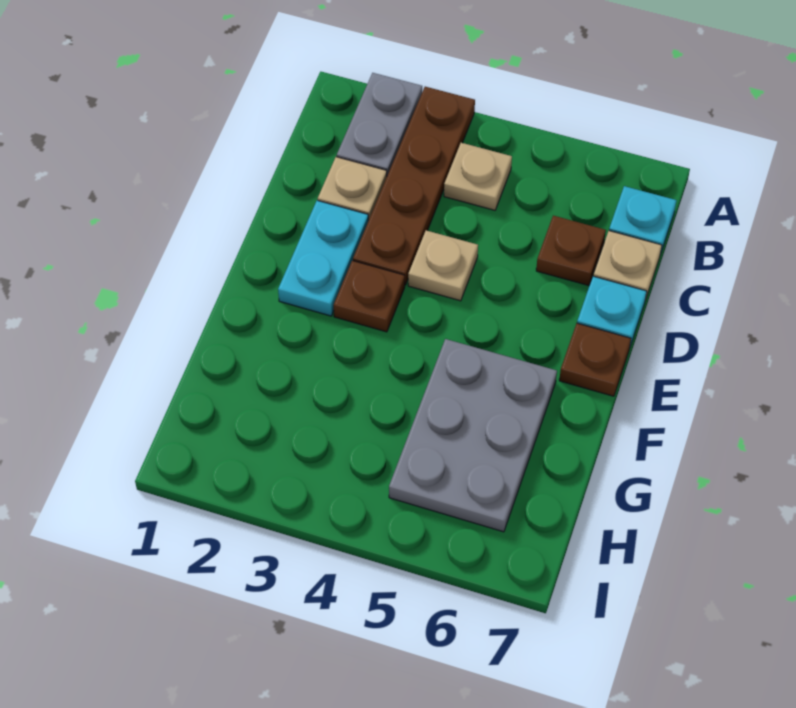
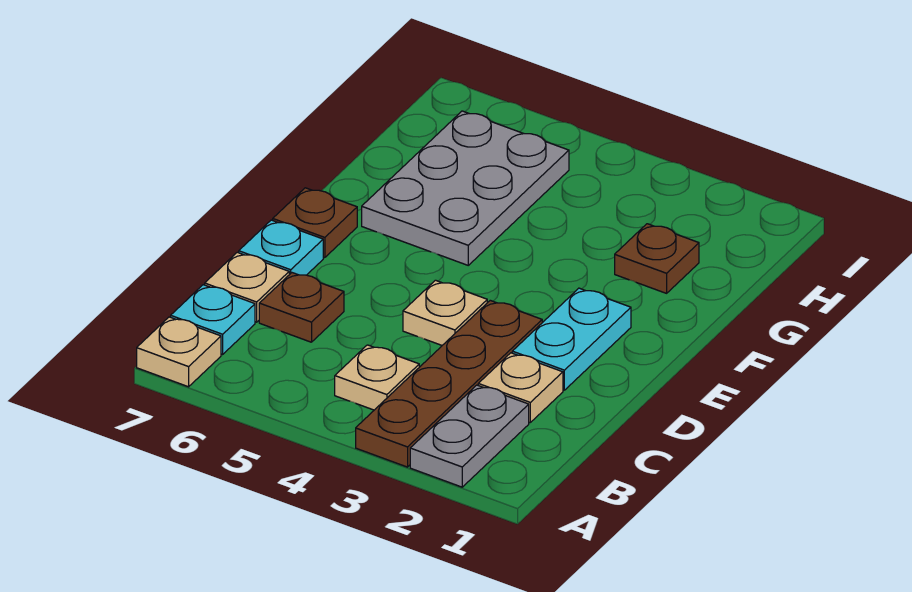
none -> tan 1x1 plate [137,317,221,387]
brown 1x1 plate [334,261,405,332] -> brown 1x1 plate moved to [615,224,699,293]

